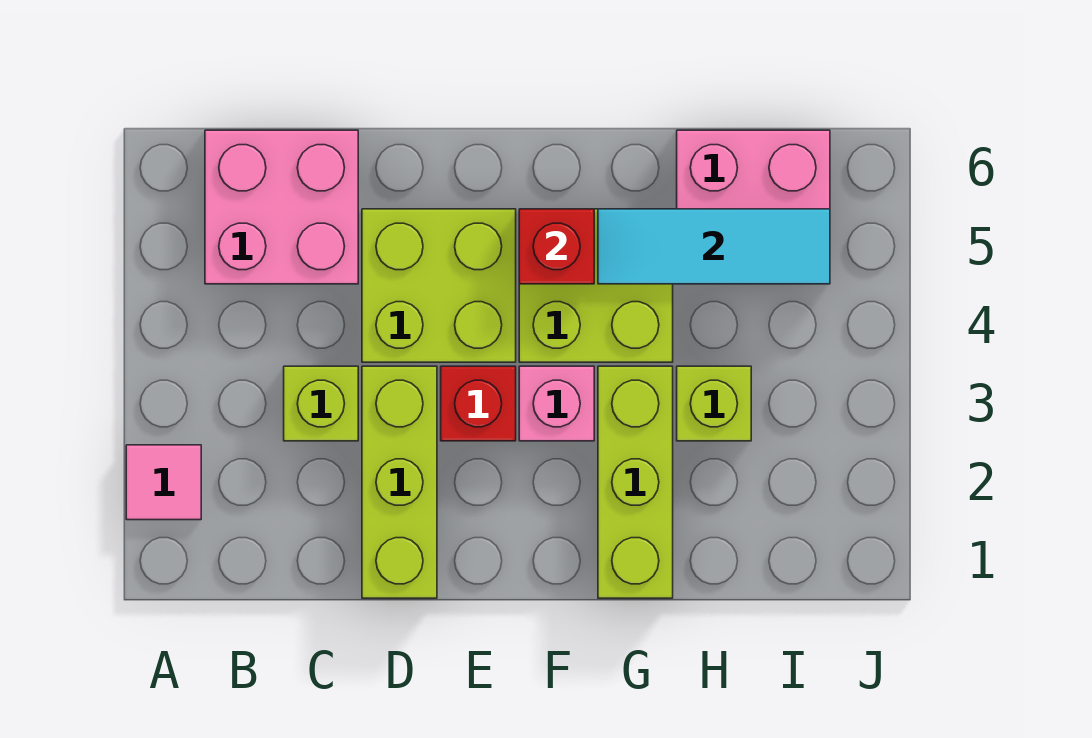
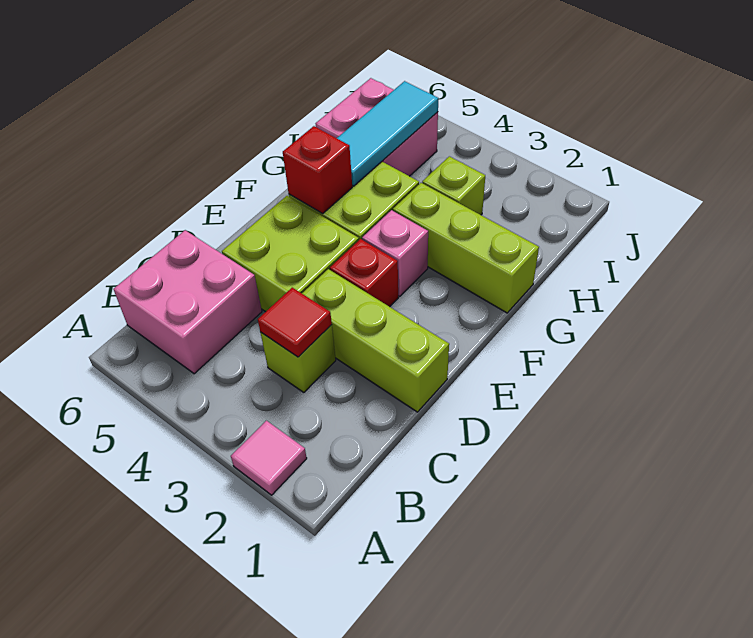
none -> red 1x1 tile [258,288,332,357]

